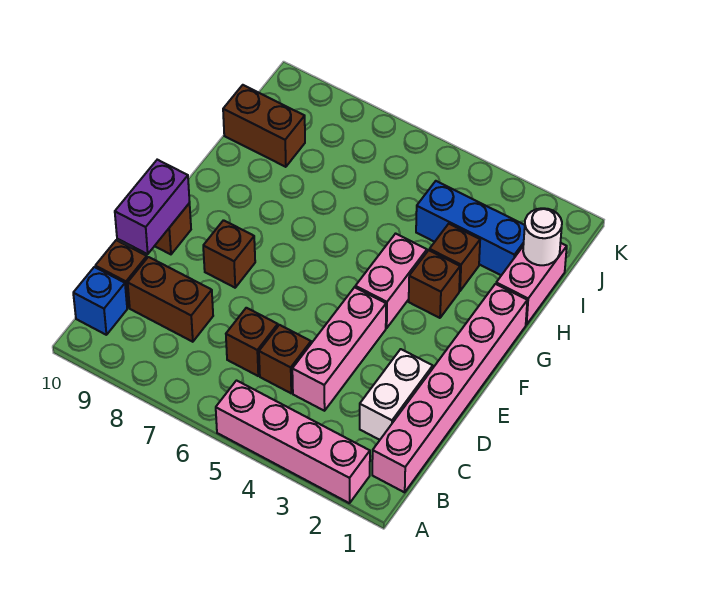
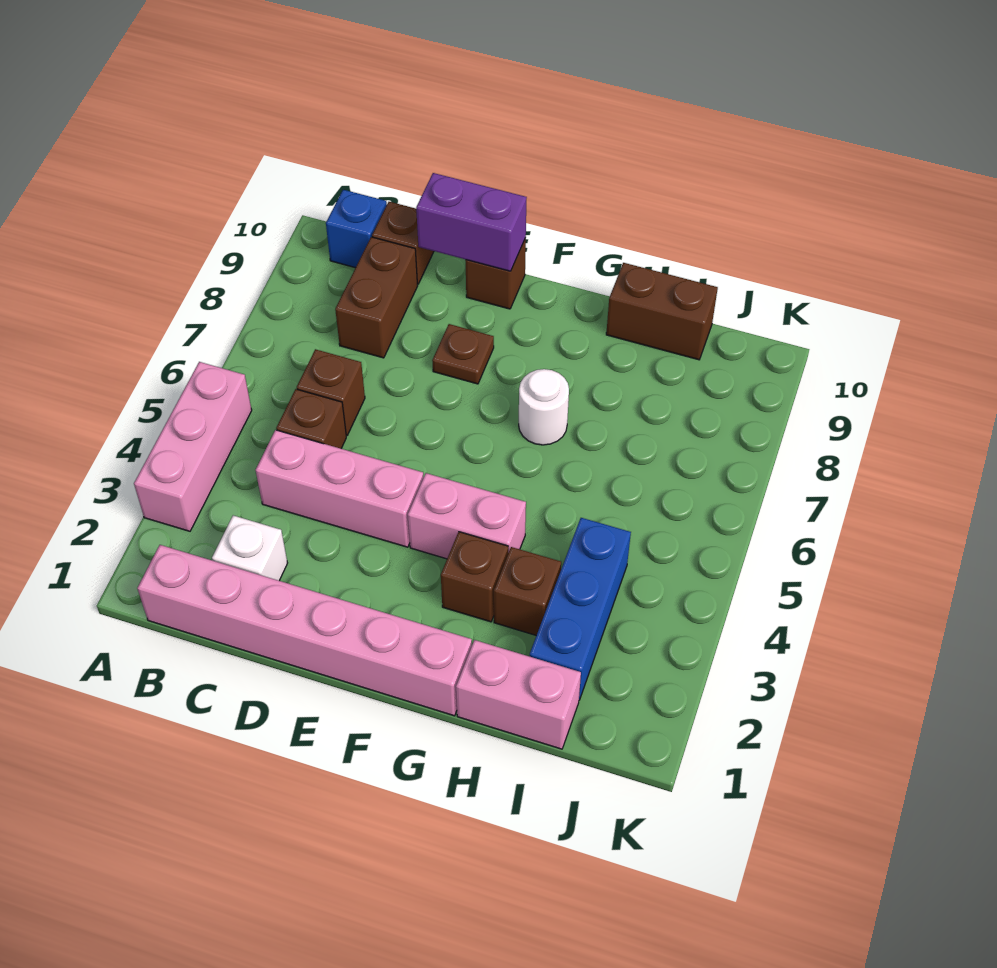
pink 1x4 brick [216,381,370,503] -> pink 1x3 brick [134,362,252,531]
white 1x2 brick [360,349,433,440] -> white 1x1 brick [212,515,287,581]
brown 1x1 brick [203,220,255,288] -> brown 1x1 plate [432,324,494,384]
white 1x1 round brick [523,208,562,265] -> white 1x1 round brick moved to [519,369,569,445]
brown 1x2 brick [223,85,305,167] -> brown 1x2 brick turned to [606,263,718,360]

